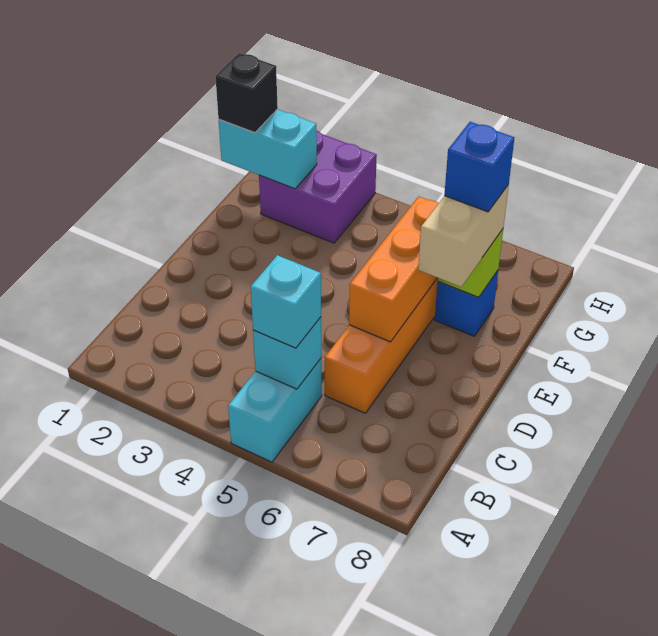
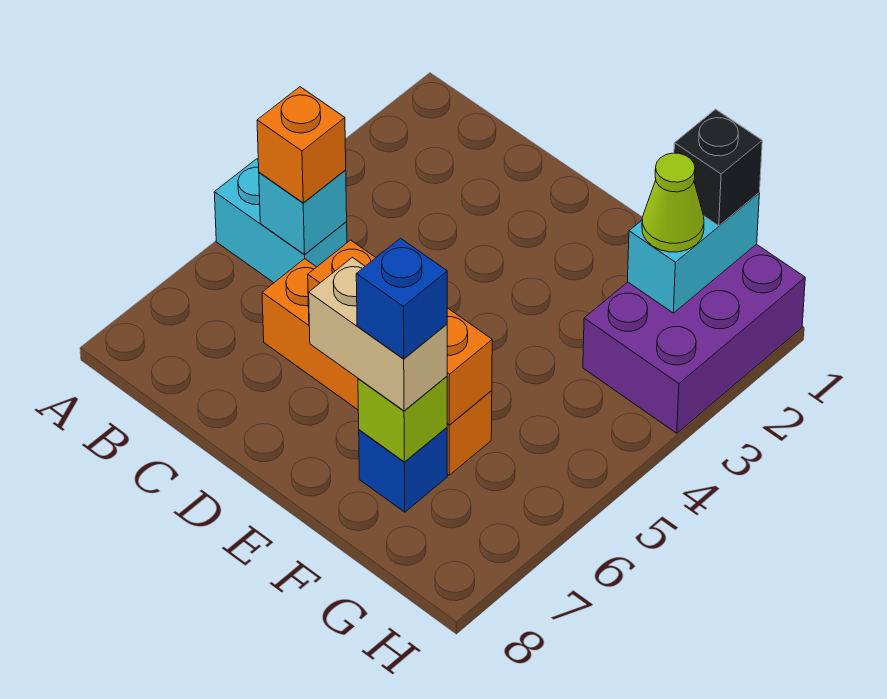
cyan 1x1 brick [251,255,321,348] -> orange 1x1 brick [257,87,346,203]
purple 2x2 brick [259,131,377,243] -> purple 2x3 brick [583,244,805,433]
none -> lime 1x1 cone [642,153,704,252]

